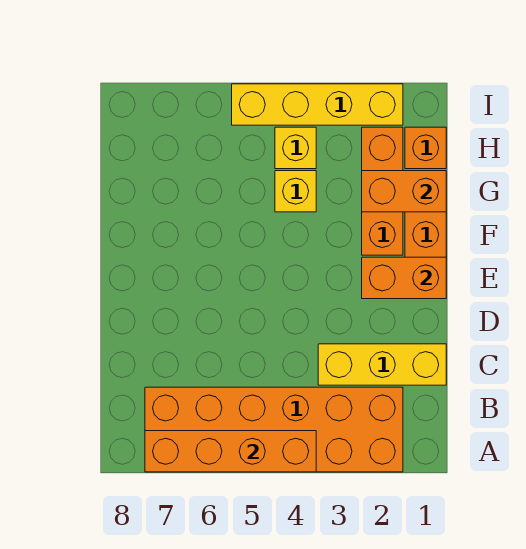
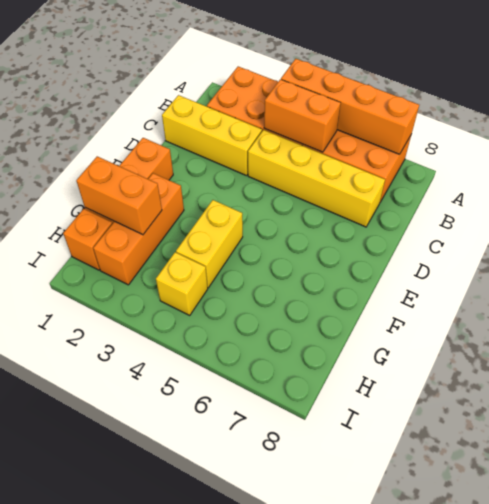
orange 1x2 brick [362,257,446,299] -> orange 1x2 brick moved to [264,79,341,152]
yellow 1x1 brick [275,171,316,212] -> yellow 1x2 brick [176,200,243,288]
yellow 1x4 brick [232,84,403,125] -> yellow 1x4 brick moved to [248,130,385,227]

